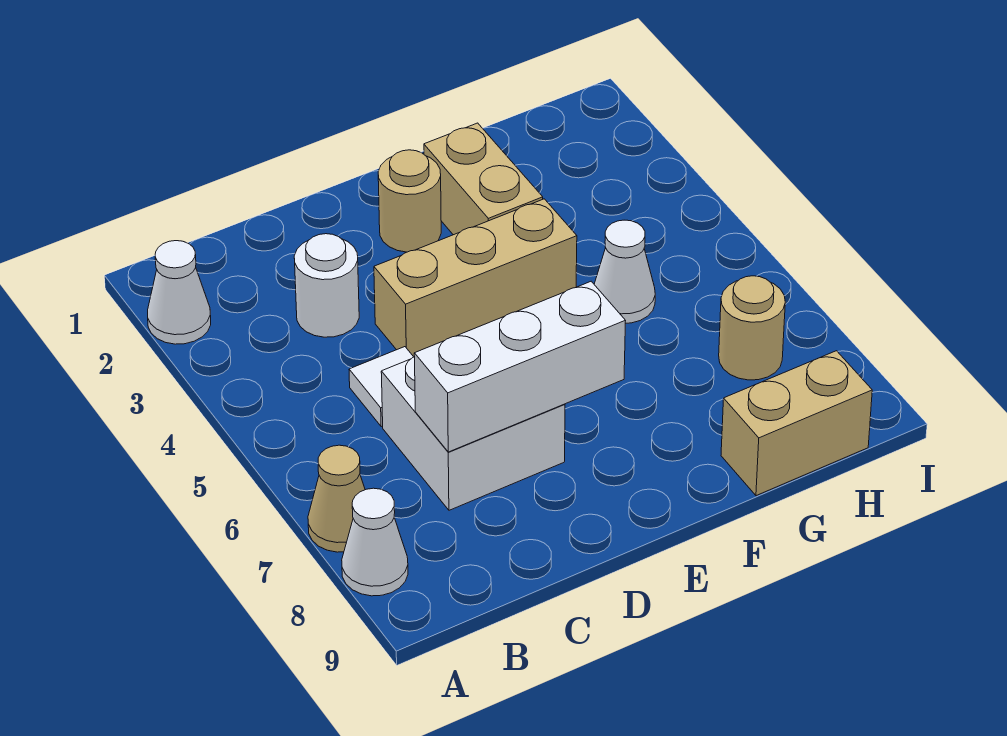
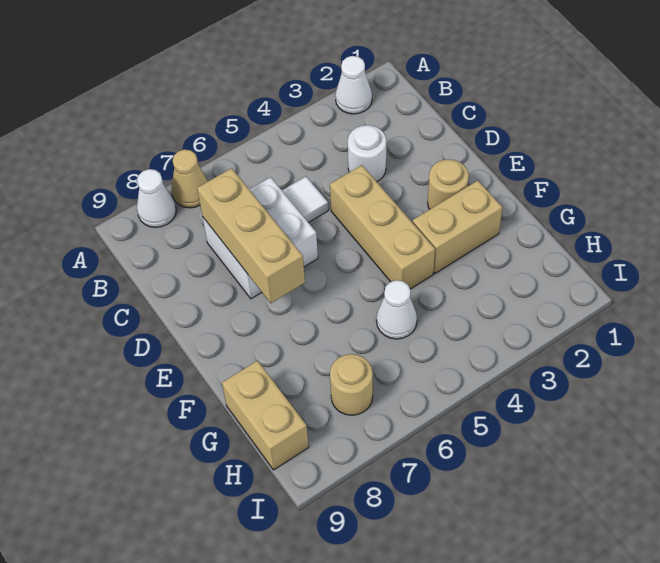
white 1x3 brick [414,281,626,452] -> tan 1x3 brick [197,168,305,303]

